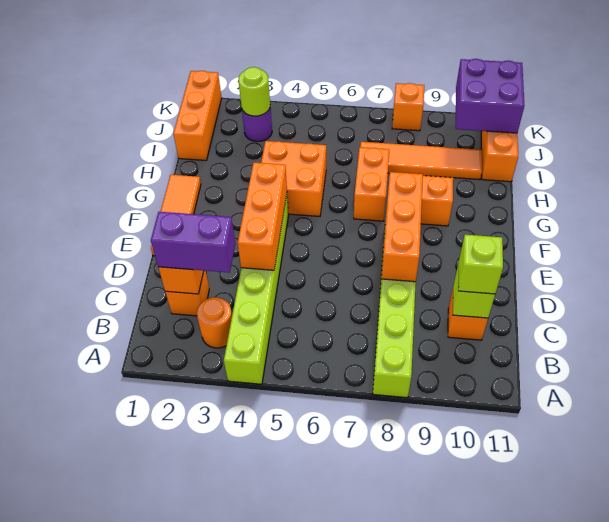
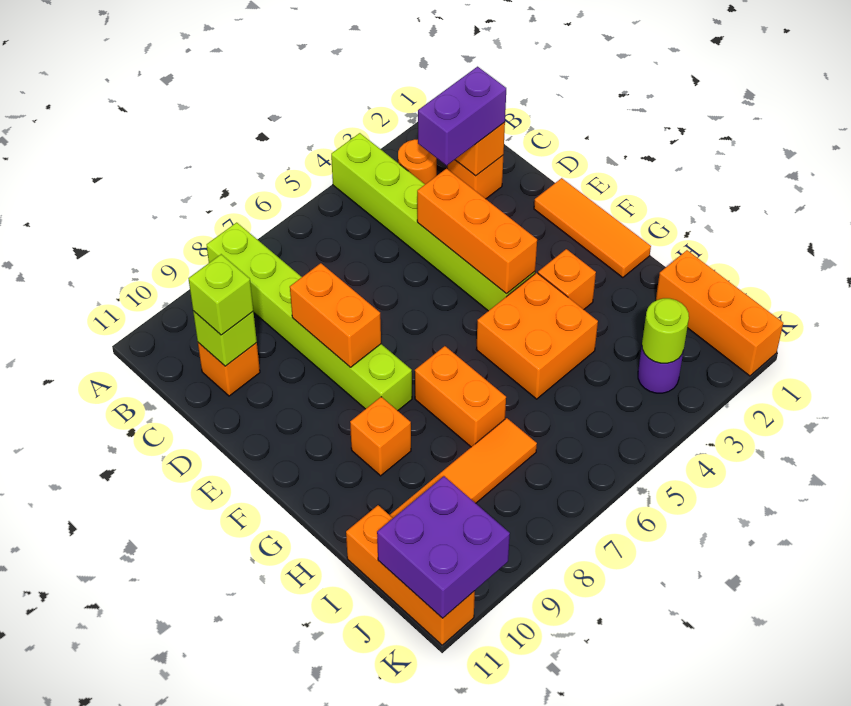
orange 1x3 brick [382,172,423,282] -> orange 1x2 brick [290,263,381,367]
orange 1x1 brick [392,83,424,131] -> orange 1x1 brick moved to [538,249,596,309]

